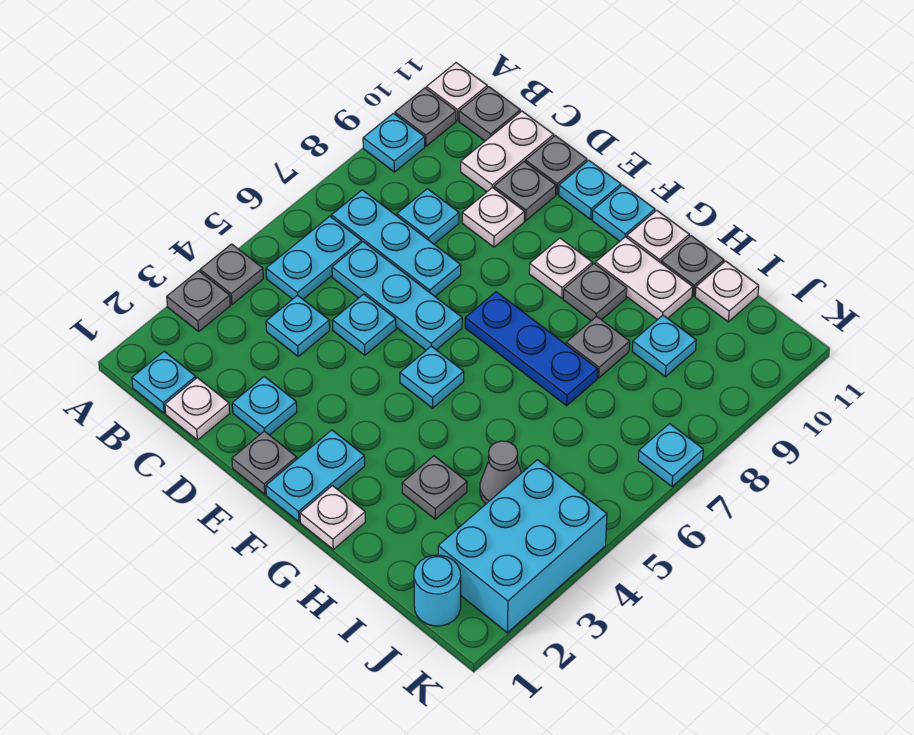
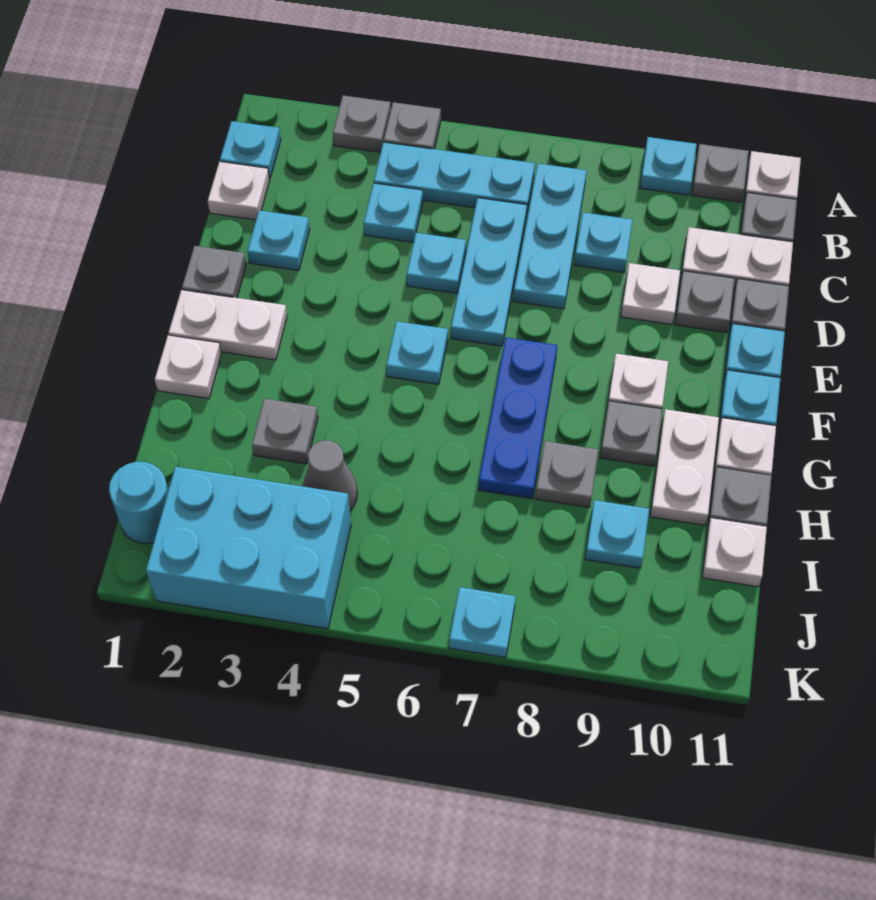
cyan 1x2 plate [266,216,361,299] -> cyan 1x3 plate [374,142,535,215]
cyan 1x2 plate [266,430,365,522] -> white 1x2 plate [169,290,287,360]

